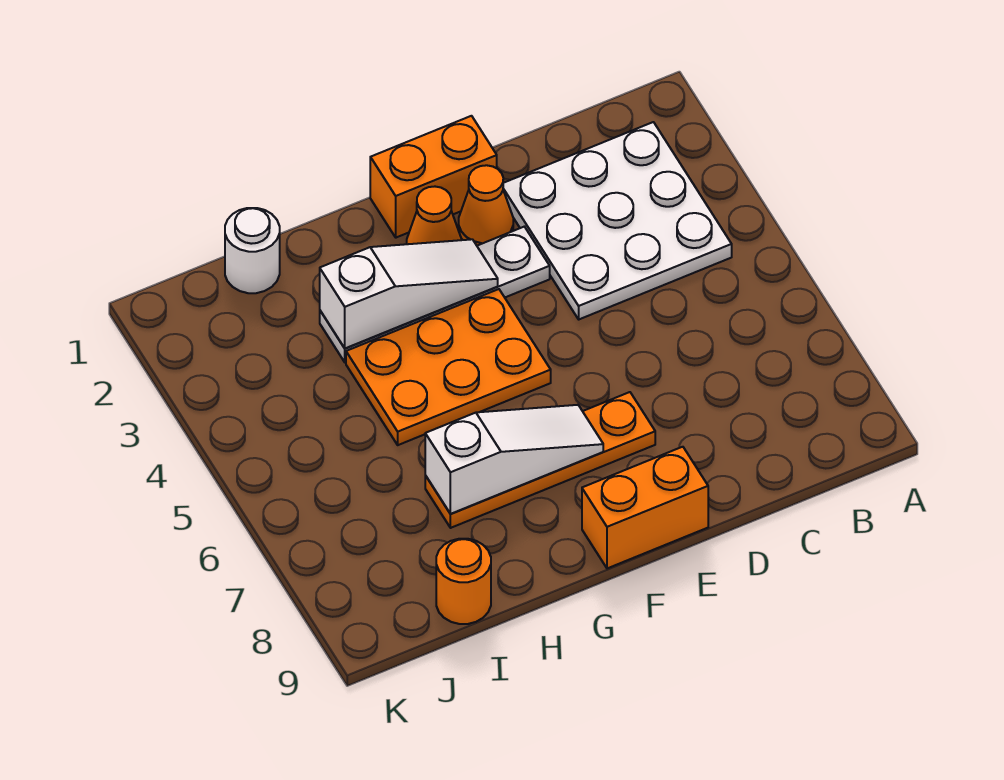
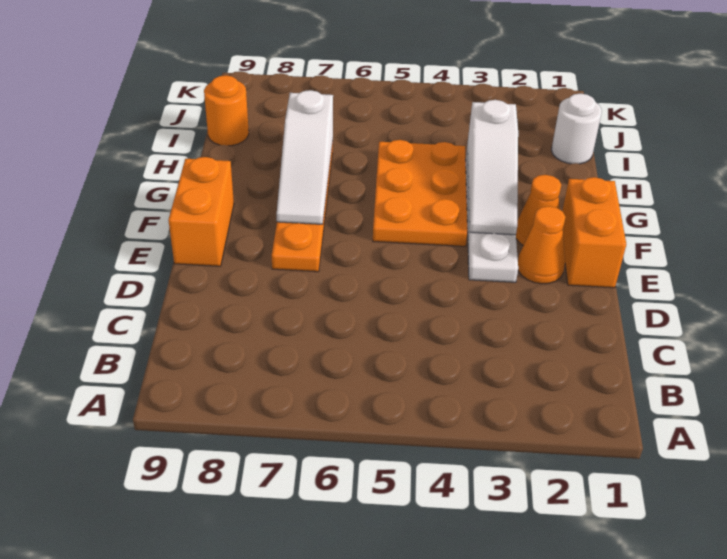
white 3x3 plate [503,122,732,319] -> none

